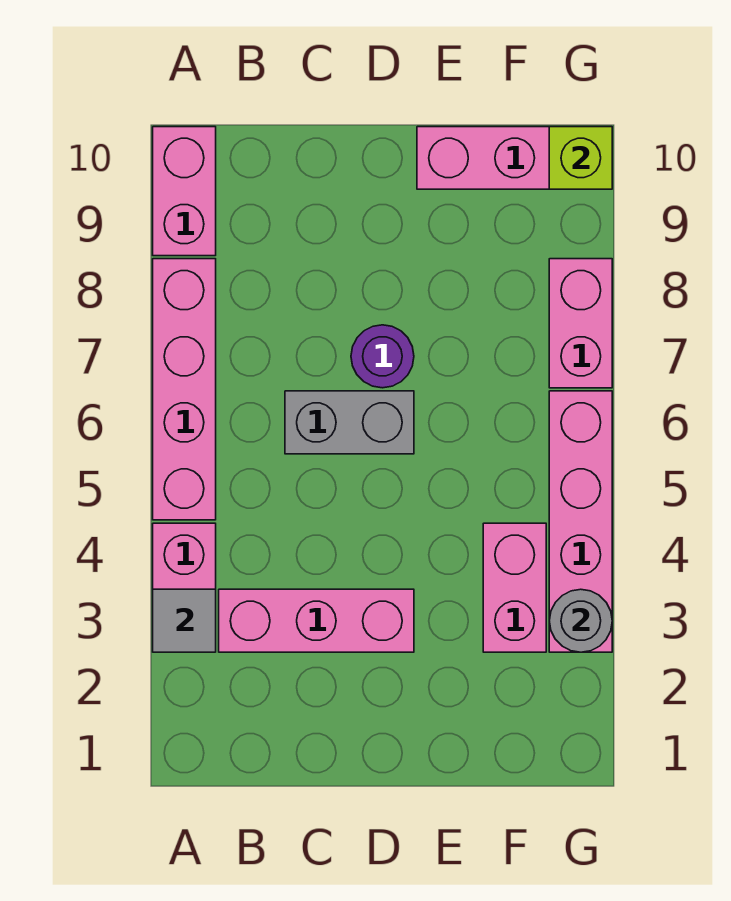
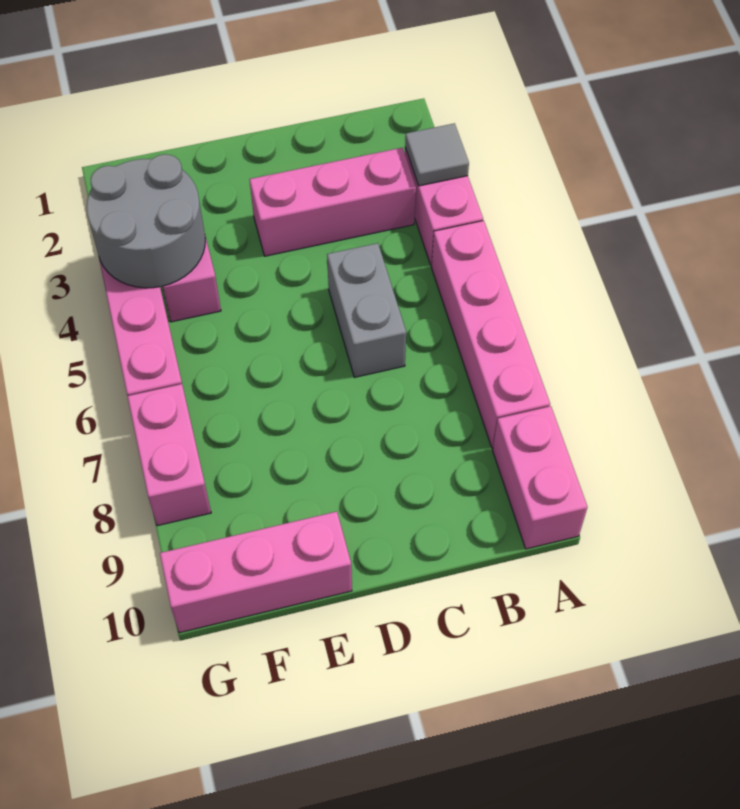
grey 1x2 brick [285,391,414,454] -> grey 1x2 brick turned to [327,243,406,377]
purple 1x1 round brick [351,325,414,388] -> none
grey 1x1 round brick [549,589,612,652] -> grey 2x2 round brick [86,154,205,288]
lime 1x1 brick [549,127,612,189] -> none

